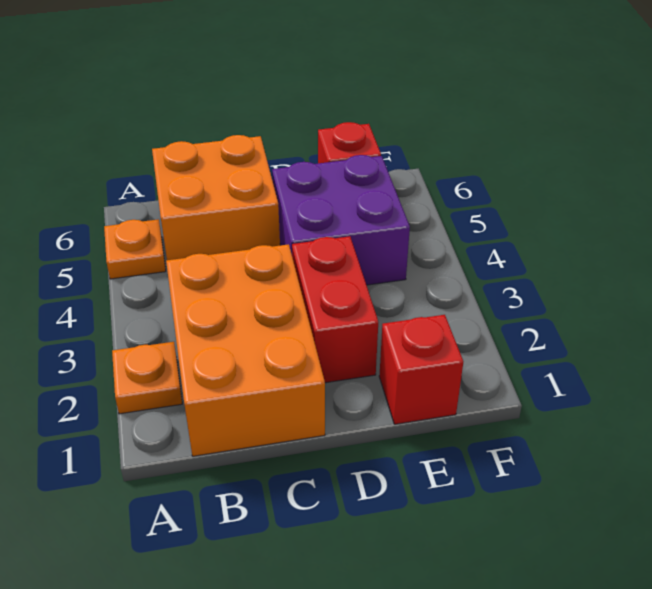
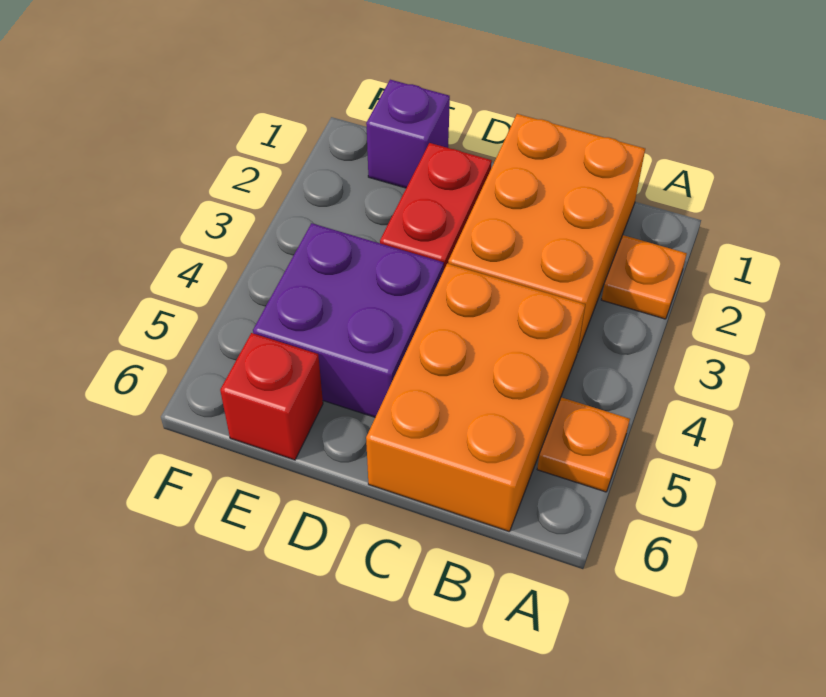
orange 2x2 brick [152,135,280,260] -> orange 2x3 brick [366,263,585,532]
red 1x1 brick [379,315,463,424] -> purple 1x1 brick [366,80,450,188]

